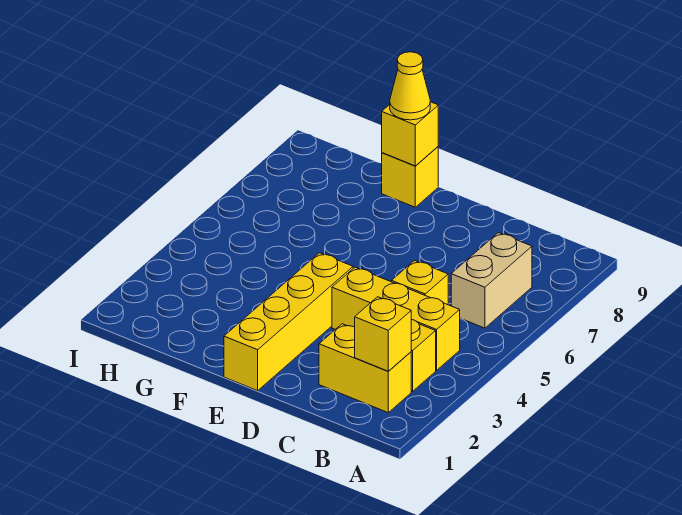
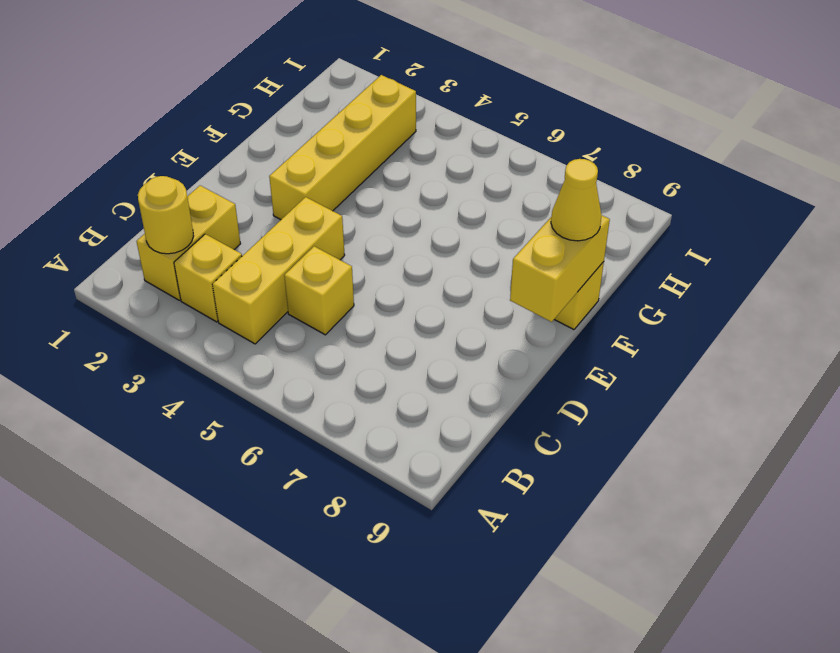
yellow 1x1 brick [355,297,411,371] -> yellow 1x1 round brick [138,176,193,254]
tan 1x2 brick [451,233,532,328] -> none
yellow 1x4 brick [224,253,353,391] -> yellow 1x4 brick turned to [269,75,416,220]
yellow 1x1 brick [382,102,438,166] -> yellow 1x2 brick [510,215,610,322]

